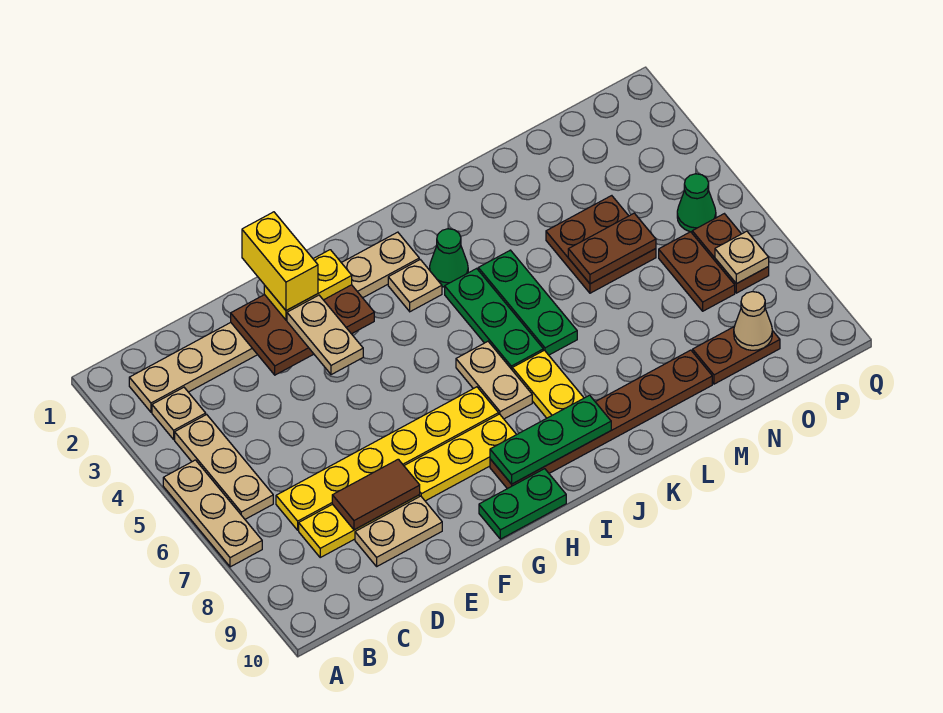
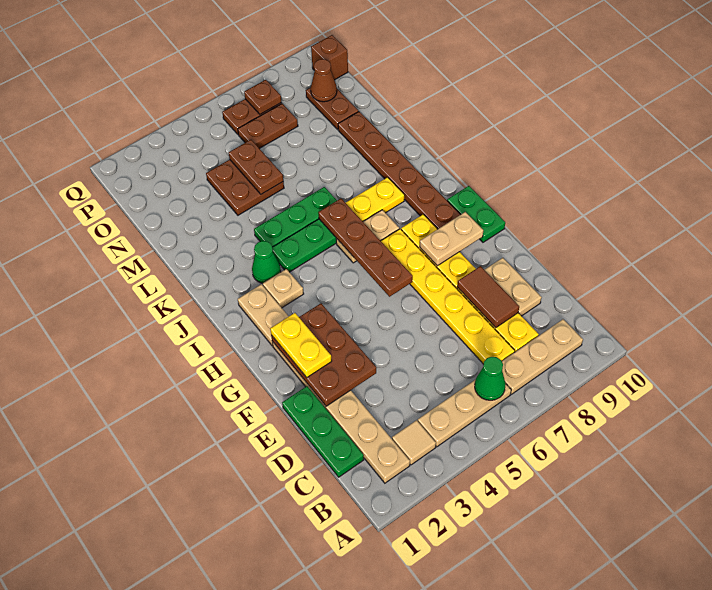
tan 1x3 plate [163,460,262,567] -> tan 1x3 plate moved to [502,319,583,394]
tan 1x1 plate [152,387,206,439] -> tan 1x1 tile [392,420,436,465]
yellow 1x2 brick [242,212,318,311] -> none
tan 1x2 plate [287,295,363,375] -> tan 1x2 plate moved to [420,212,483,266]
none -> brown 1x4 plate [318,199,413,297]
green 1x3 plate [490,395,611,484] -> green 1x3 plate moved to [282,386,364,477]
tan 1x1 cone [734,292,772,350] -> brown 1x1 cone [311,59,337,102]
green 1x1 cone [677,174,716,232] -> green 1x1 cone moved to [475,357,506,400]
tan 1x1 plate [715,231,769,284] -> brown 1x1 plate [244,80,281,114]
none -> brown 1x1 brick [311,35,348,80]

